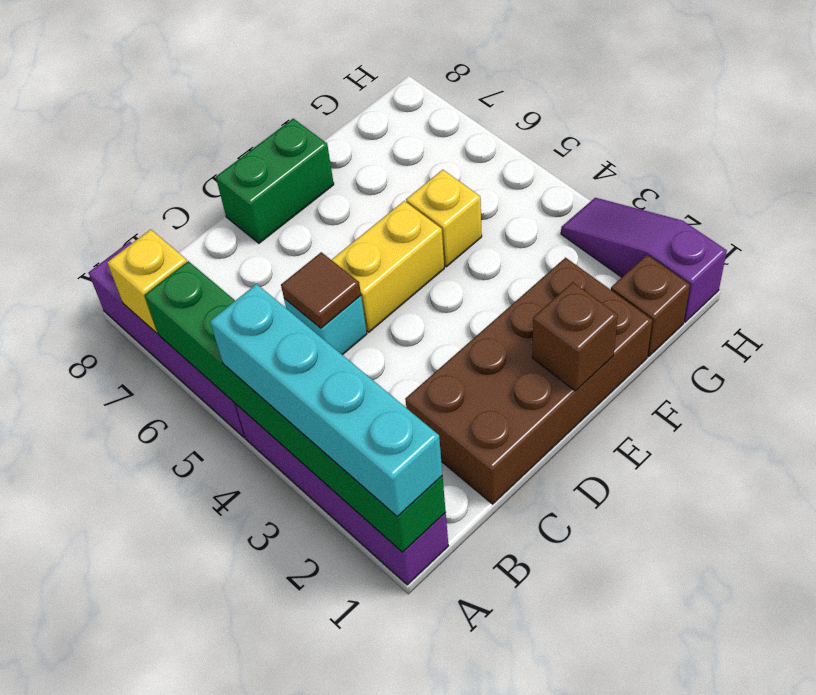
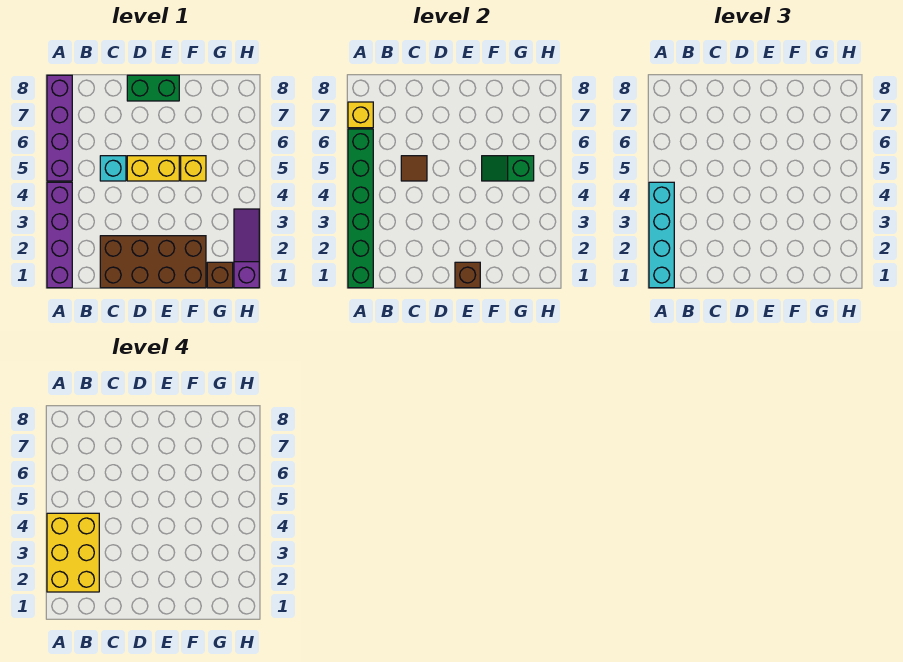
none -> yellow 2x3 brick [47,513,99,592]
none -> green 1x2 slope [482,156,534,181]

